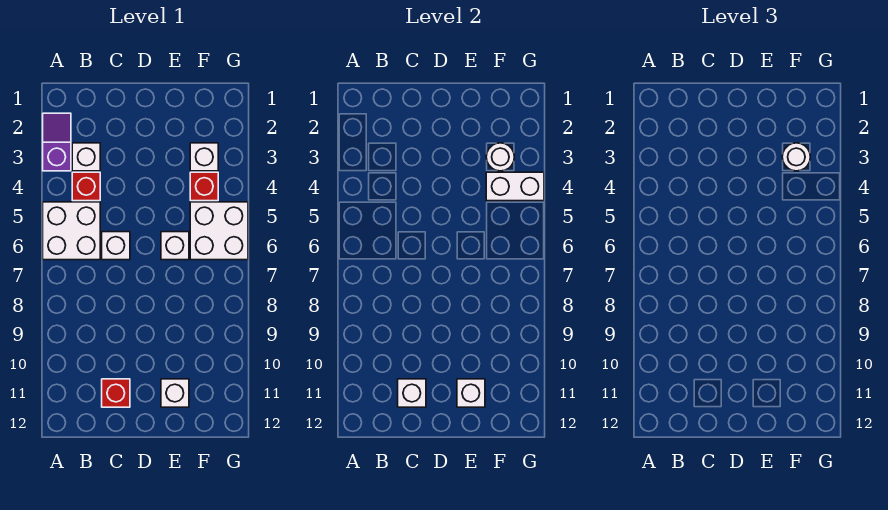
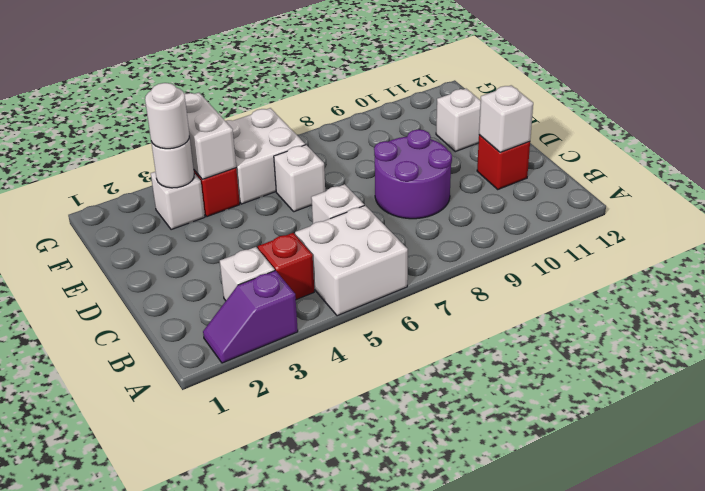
none -> purple 2x2 round brick [374,129,452,219]
white 1x1 brick [457,379,485,407] -> none

